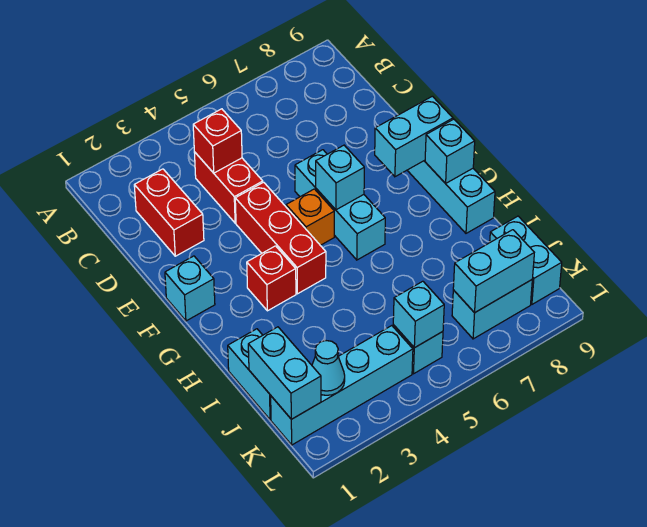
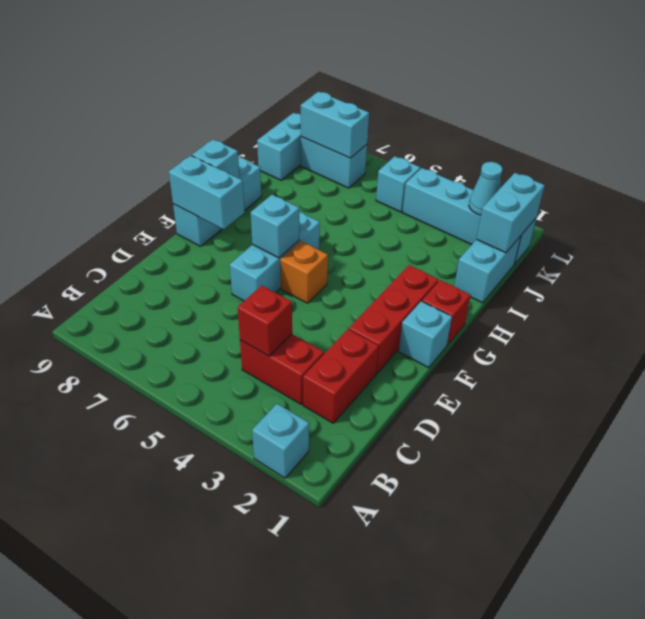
red 1x2 brick [194,152,263,223] -> red 1x2 brick turned to [240,334,324,404]
red 1x3 brick [235,182,326,294] -> red 1x3 brick moved to [349,265,439,374]
red 1x1 brick [247,246,296,311] -> red 1x1 brick moved to [422,280,471,345]
cyan 1x1 brick [393,281,444,348] -> cyan 1x1 brick moved to [252,404,309,478]

